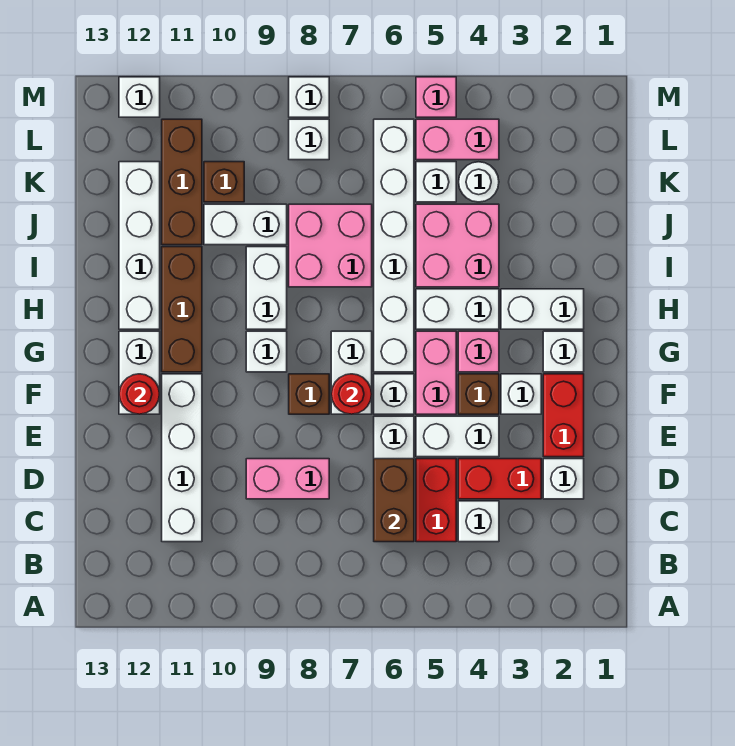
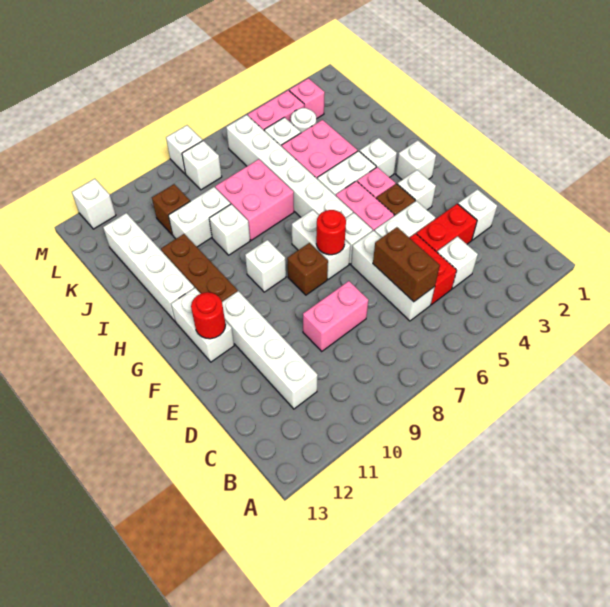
red 1x2 brick [543,374,584,457] -> none
white 1x2 brick [501,289,584,329] -> white 1x1 brick [359,138,397,177]
white 1x2 brick [246,247,287,329] -> white 1x1 brick [209,204,250,255]
brown 1x3 brick [162,119,202,245] -> none
pink 1x1 brick [416,77,456,117] -> pink 1x1 brick moved to [289,78,325,119]

